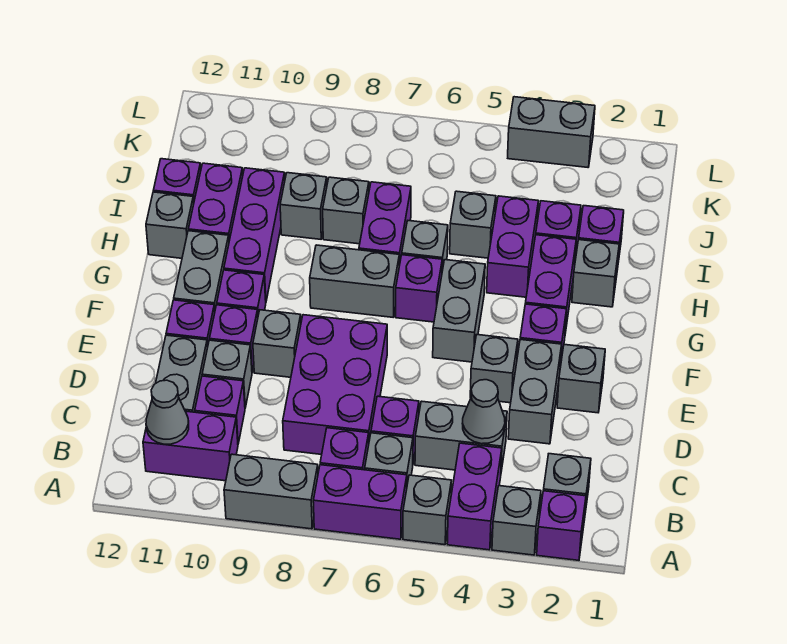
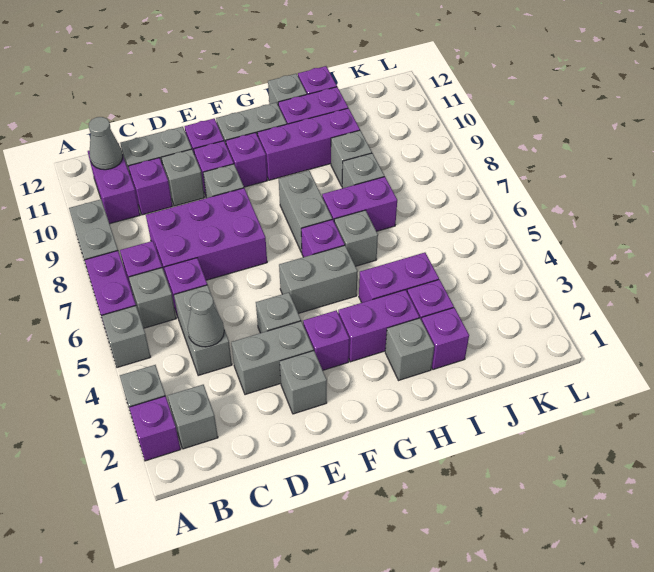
purple 1x2 brick [447,443,502,550] -> none
grey 1x1 brick [450,191,496,258] -> none
grey 1x2 brick [508,97,595,167] -> none

